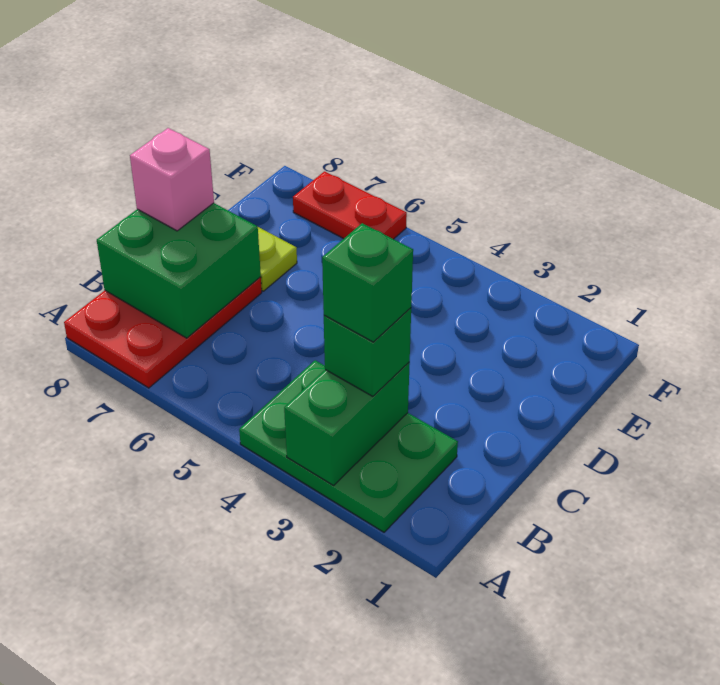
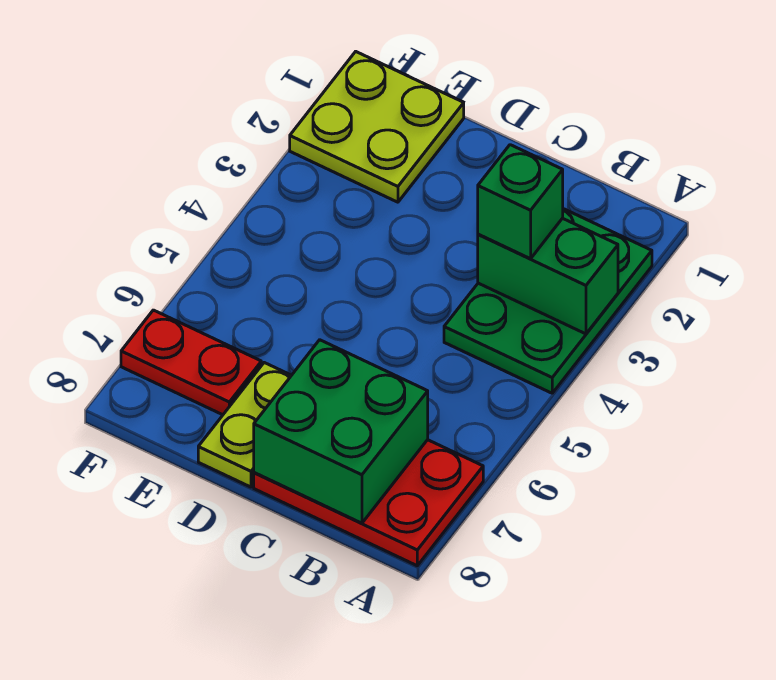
green 1x1 brick [322,223,413,342] -> none
pink 1x1 brick [130,128,214,231] -> none
none -> lime 2x2 plate [290,52,464,202]
red 1x2 plate [293,171,407,239] -> red 1x2 plate turned to [121,310,261,415]

